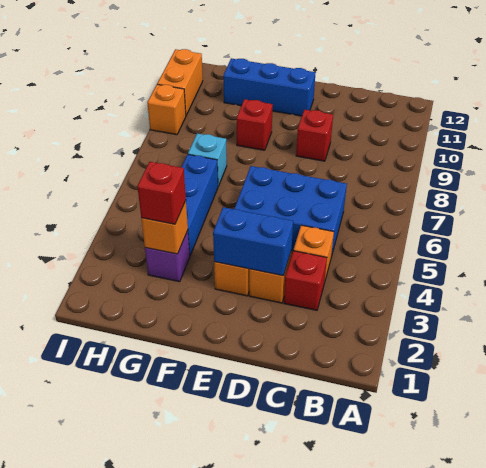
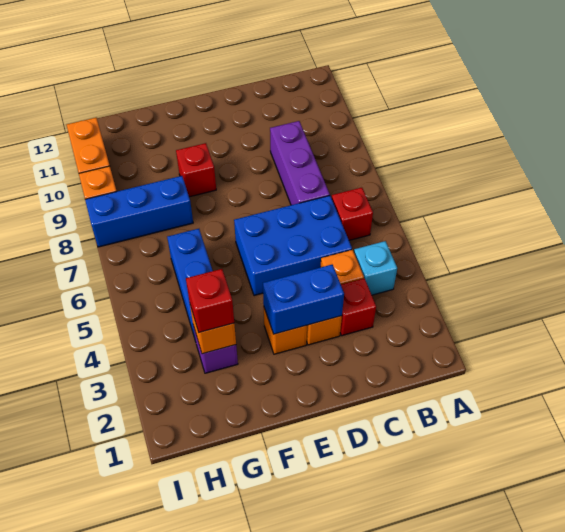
none -> purple 1x3 brick [270,121,330,205]
red 1x1 brick [296,110,333,161] -> red 1x1 brick moved to [332,188,373,240]
blue 1x3 brick [223,58,316,116] -> blue 1x3 brick moved to [85,176,193,247]
cyan 1x1 brick [188,133,227,186] -> cyan 1x1 brick moved to [354,241,397,295]

